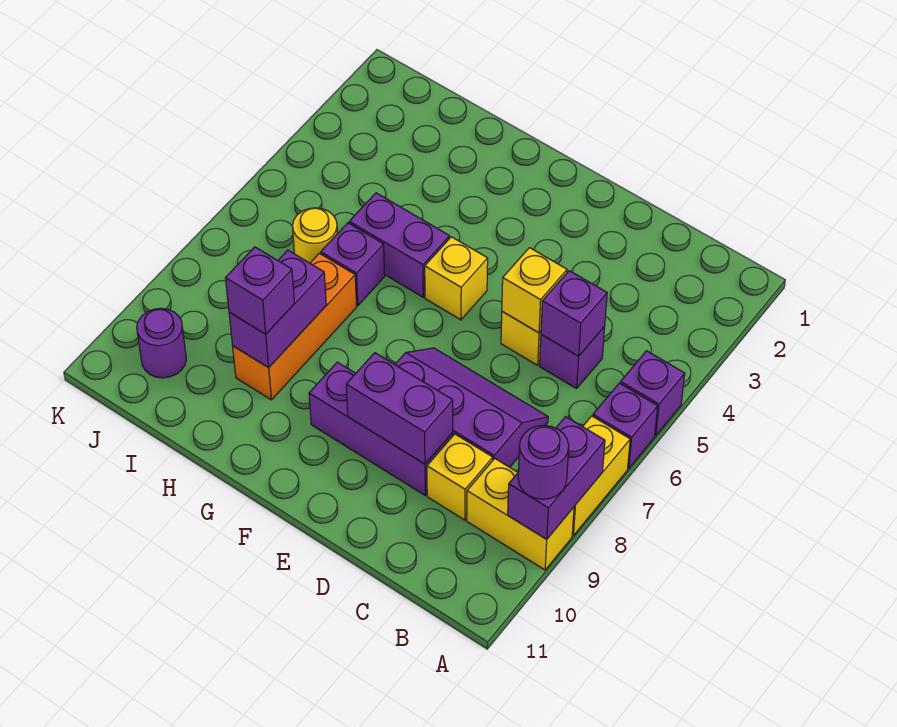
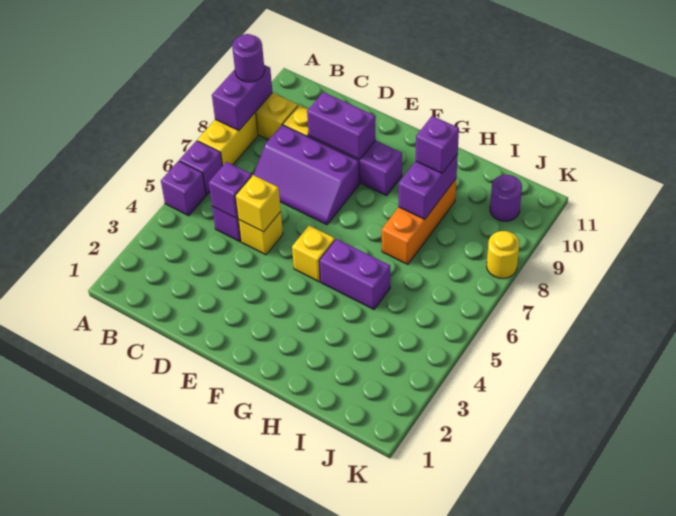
purple 1x1 brick [321,223,385,306] -> none
yellow 1x1 round brick [292,208,338,263] -> yellow 1x1 round brick moved to [487,231,519,278]

